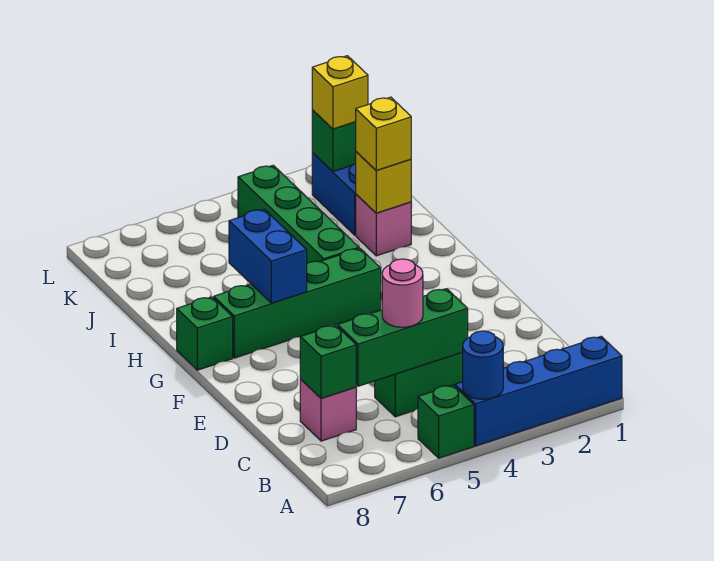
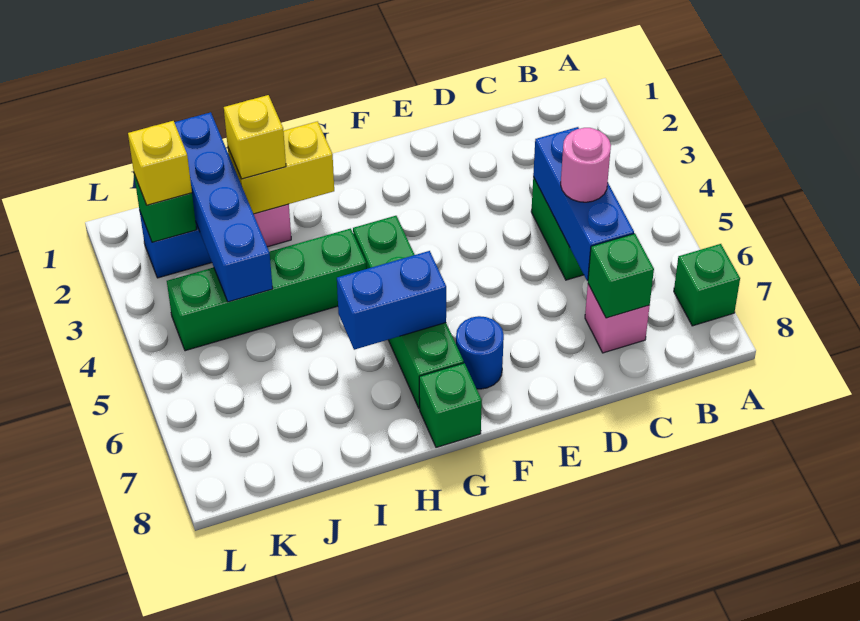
blue 1x4 brick [455,336,622,446] -> blue 1x4 brick moved to [174,112,273,302]
blue 1x1 round brick [462,331,503,399] -> blue 1x1 round brick moved to [456,316,504,389]
green 1x1 brick [418,385,474,458] -> green 1x1 brick moved to [674,244,740,326]
green 1x3 brick [338,289,468,386] -> blue 1x3 brick [533,127,634,281]
yellow 1x1 brick [356,152,411,213] -> yellow 1x2 brick [228,121,334,214]

